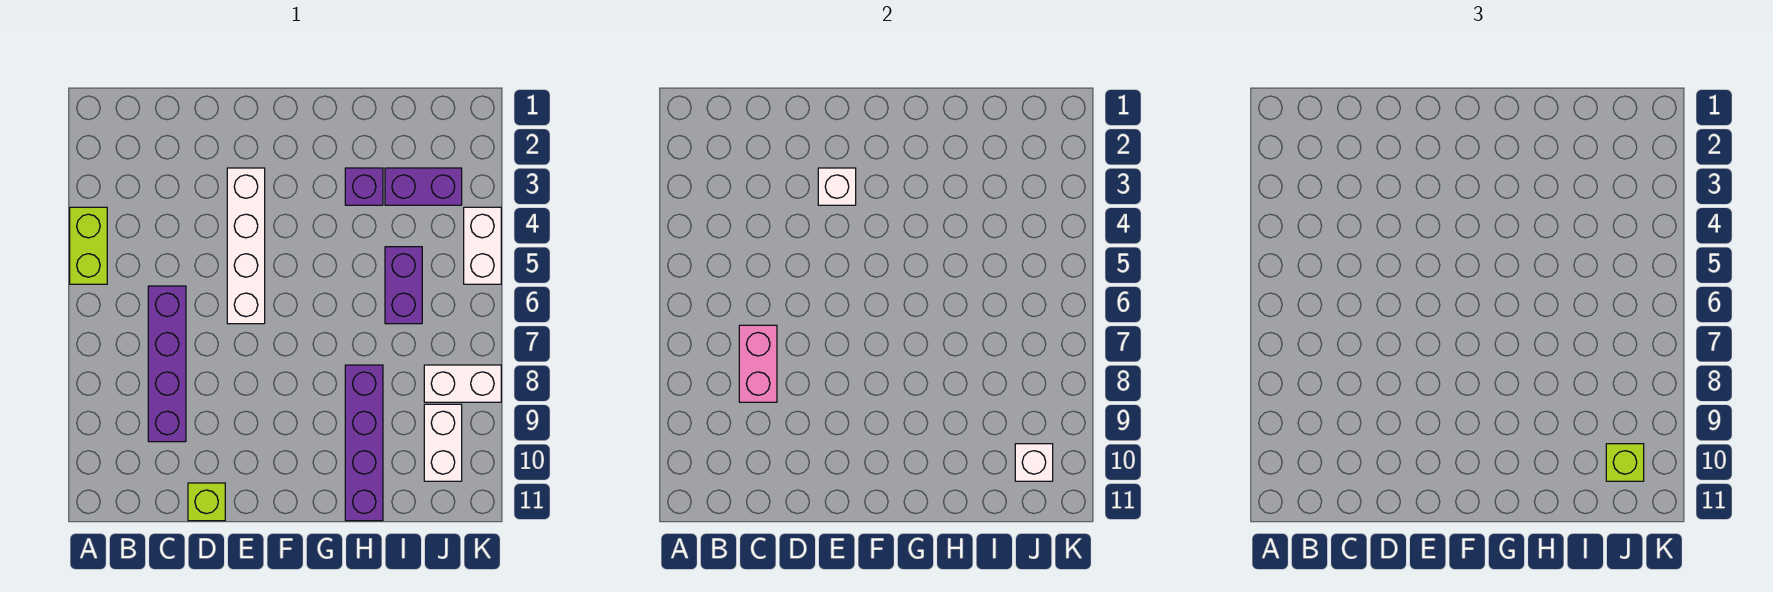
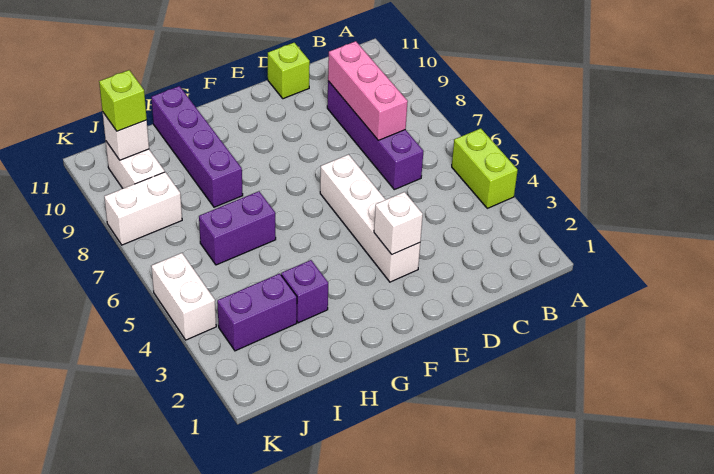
pink 1x2 brick [739,325,777,402] -> pink 1x3 brick [328,41,408,140]
purple 1x2 brick [385,247,422,324] -> purple 1x2 brick turned to [199,191,276,265]

